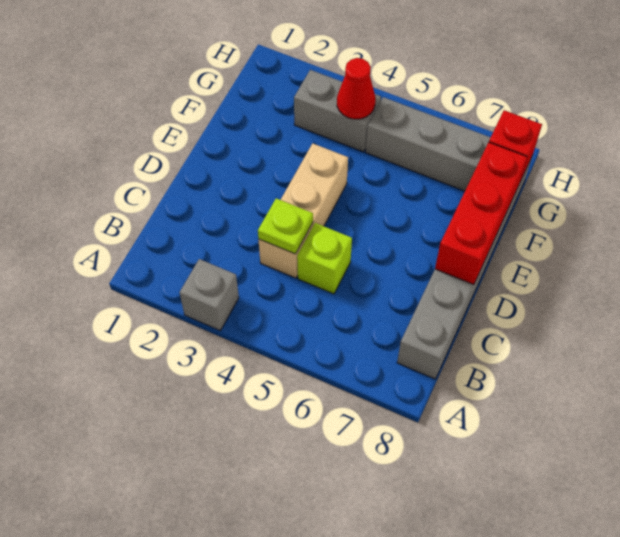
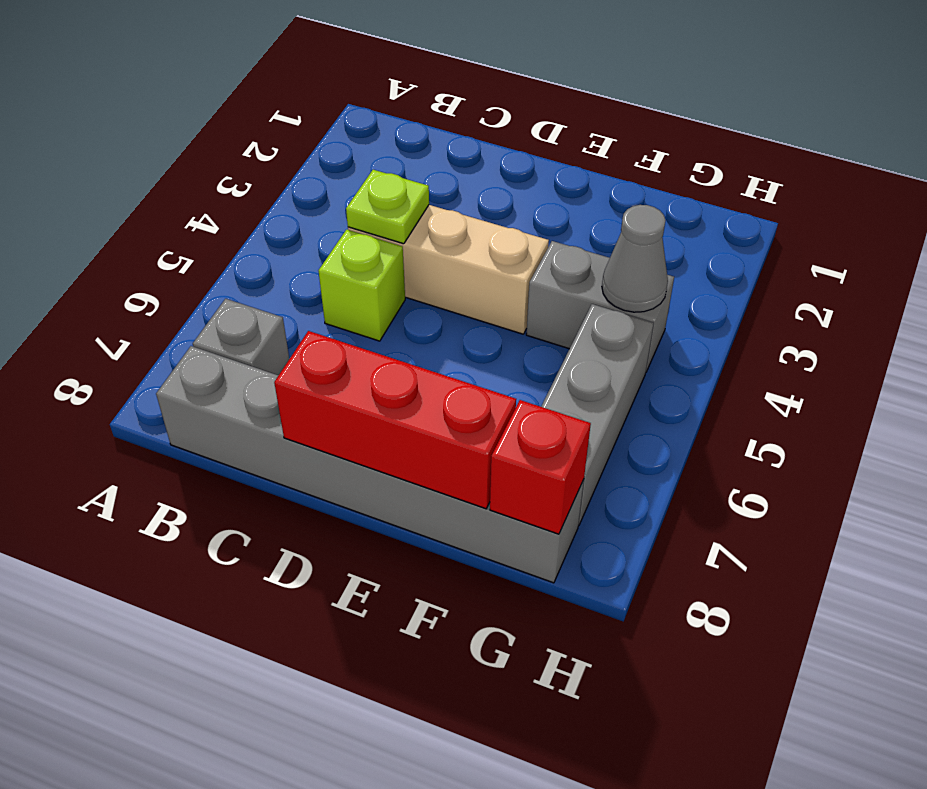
grey 1x1 brick [180,259,239,331] -> grey 1x1 brick moved to [193,299,289,375]
grey 1x2 brick [294,70,381,152] -> grey 1x2 brick turned to [526,241,674,372]
red 1x1 cone [337,58,376,119] -> grey 1x1 cone [602,205,668,312]

